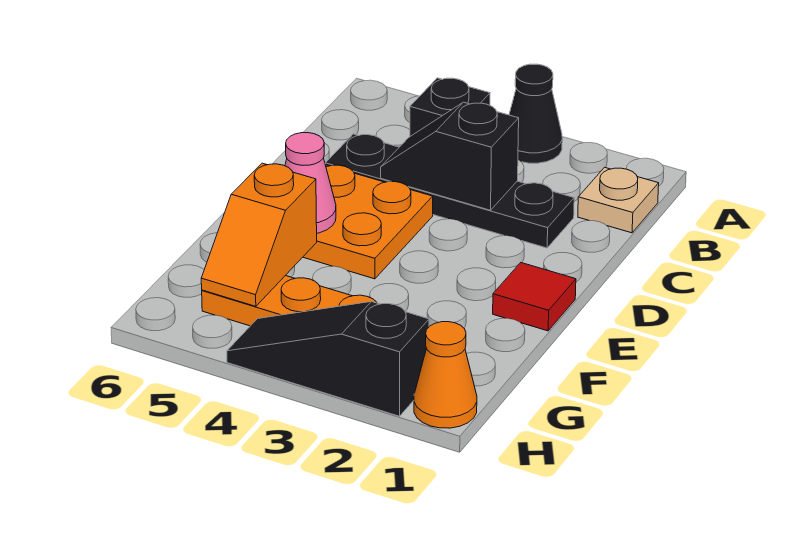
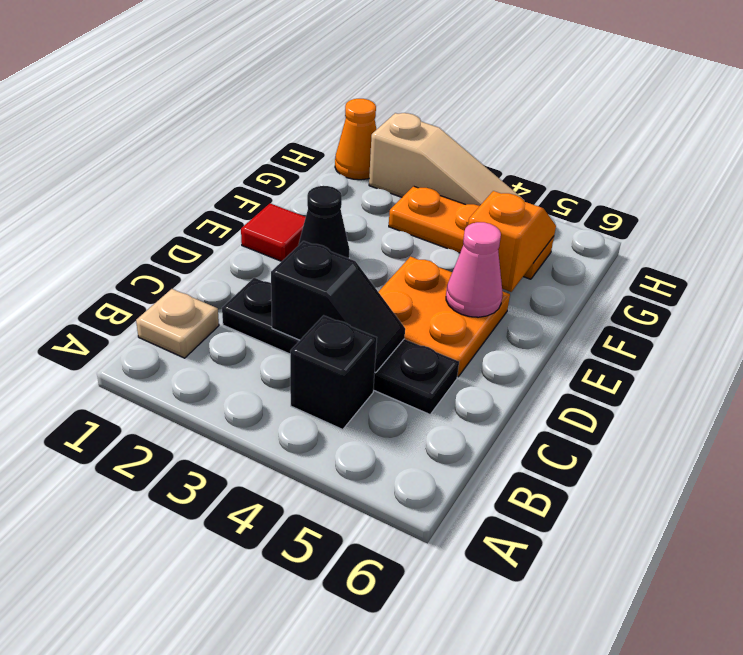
black 1x1 cone [509,64,562,163] -> black 1x1 cone moved to [298,186,350,258]
black 1x3 slope [227,302,429,416] -> tan 1x3 slope [369,113,525,206]

